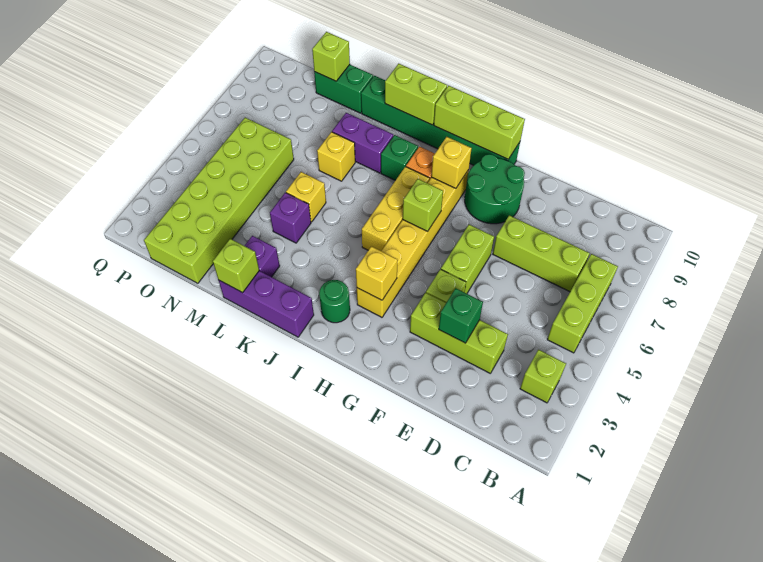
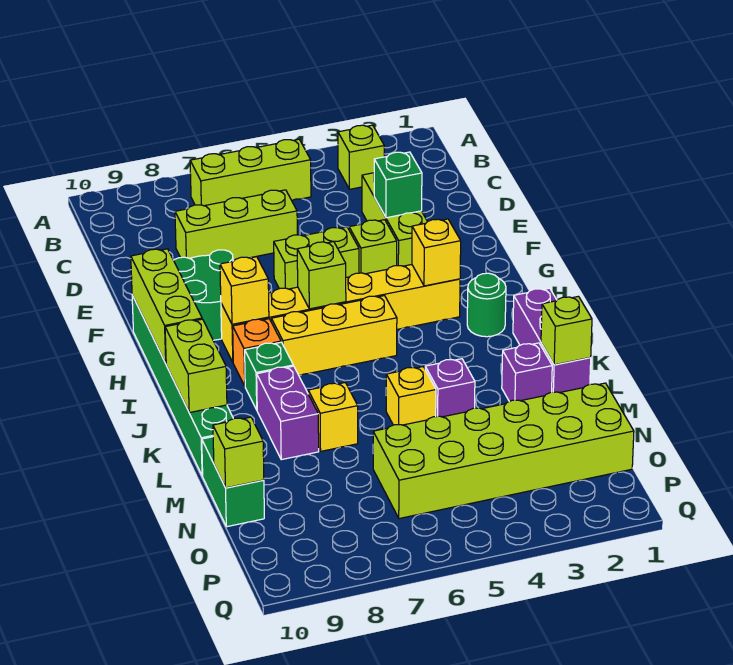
lime 1x3 brick [493,215,590,292] -> lime 1x3 brick turned to [175,190,297,261]

